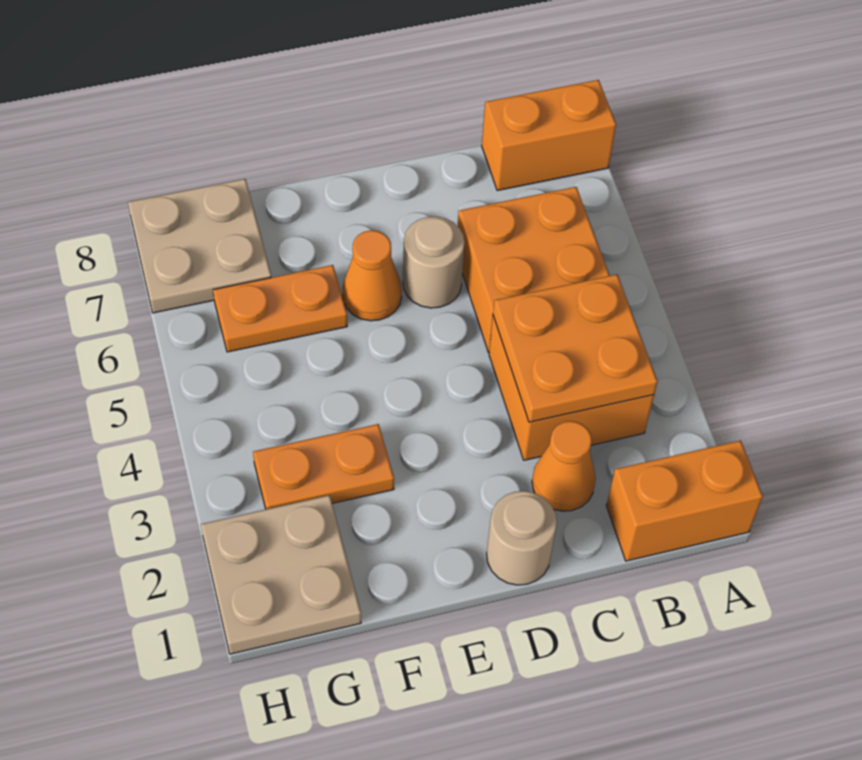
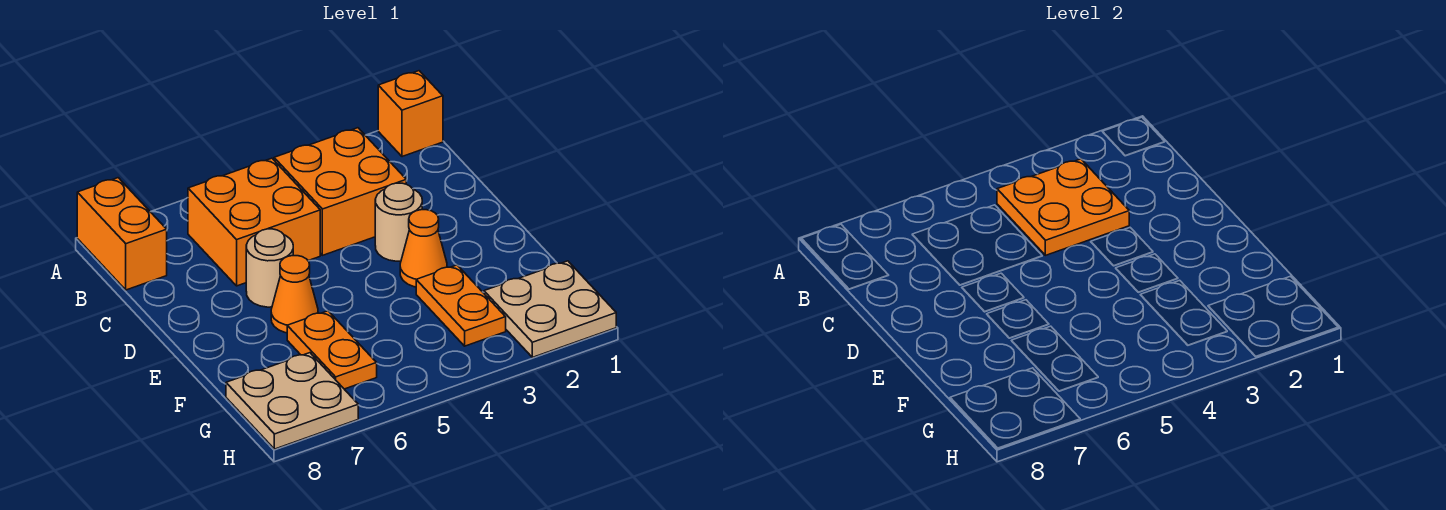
orange 1x2 brick [606,441,763,561] -> orange 1x1 brick [378,71,443,157]
orange 1x1 cone [532,421,596,511] -> orange 1x1 cone moved to [400,210,447,287]
tan 1x1 round brick [487,491,557,585] -> tan 1x1 round brick moved to [375,183,422,261]

